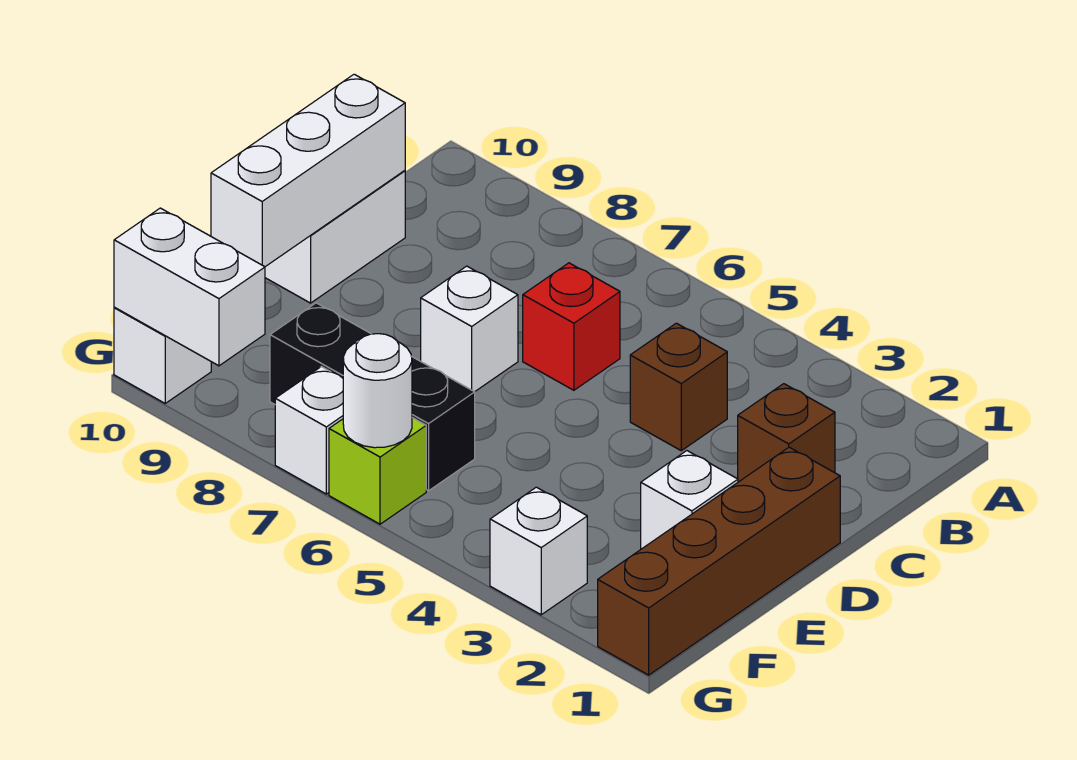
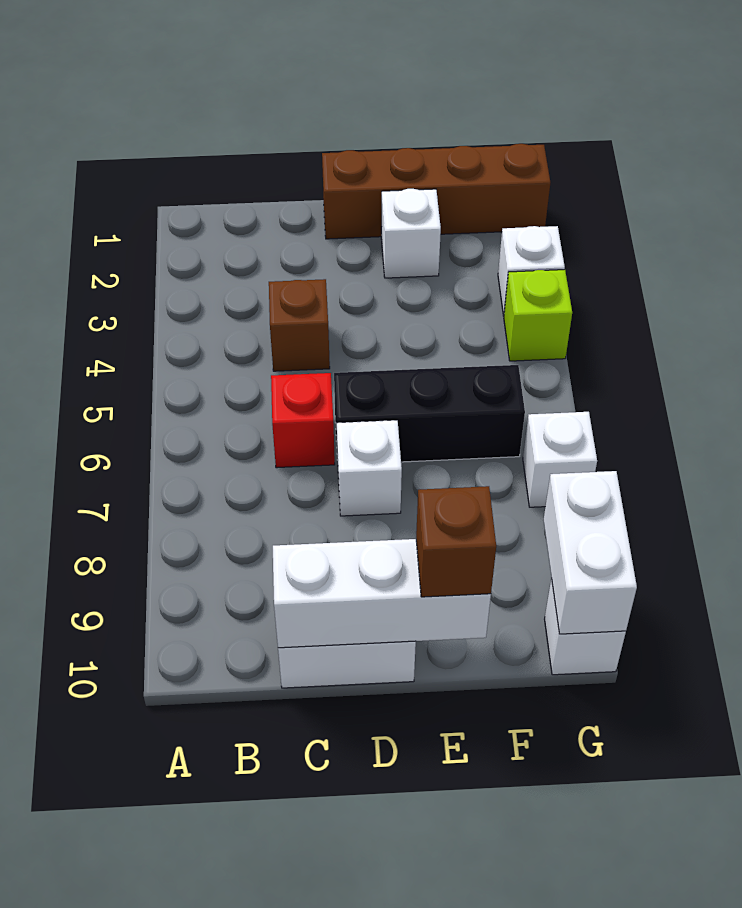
brown 1x1 brick [738,384,835,482] -> brown 1x1 brick moved to [416,486,496,597]
black 1x3 brick [270,303,475,491] -> black 1x3 brick turned to [334,365,525,462]
lime 1x1 brick [329,418,426,524] -> lime 1x1 brick moved to [504,270,572,361]
white 1x1 round brick [343,334,412,448] -> none

